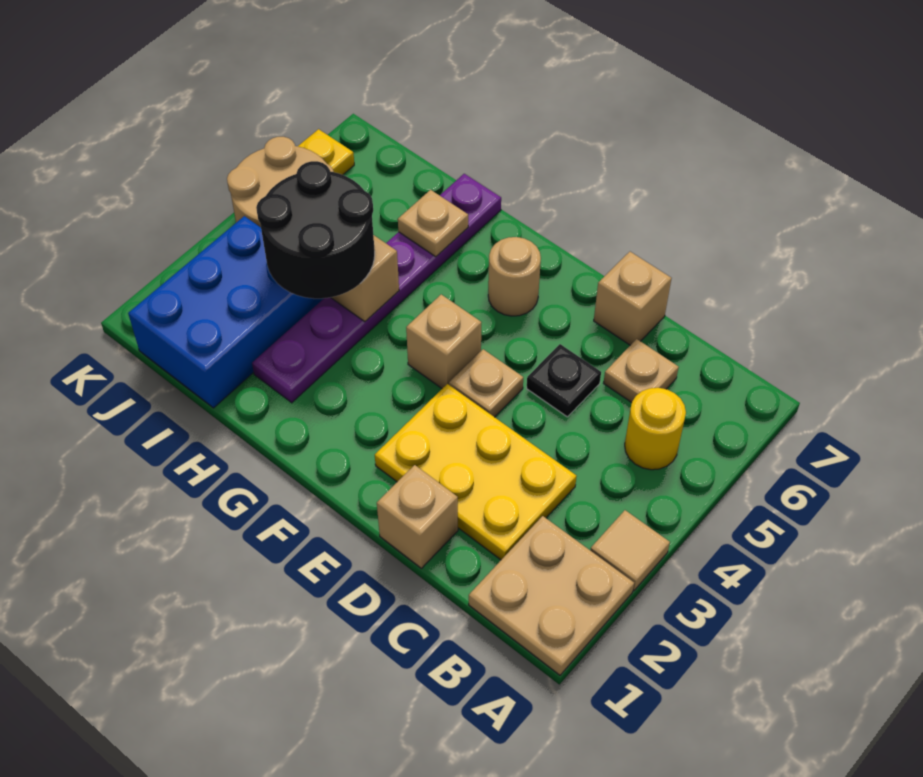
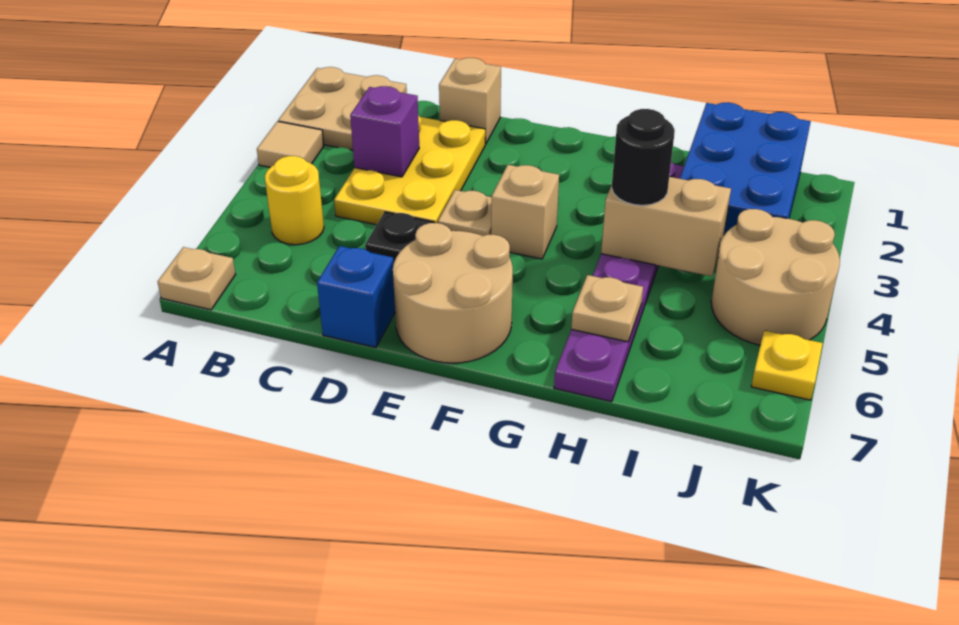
yellow 2x3 plate [375,384,577,560] -> yellow 2x3 plate turned to [334,115,485,225]
none -> purple 1x1 brick [350,86,419,177]
tan 1x1 plate [604,339,679,403] -> tan 1x1 plate moved to [158,247,236,310]
tan 1x1 brick [594,252,672,345] -> blue 1x1 brick [317,246,395,348]
tan 1x1 round brick [488,237,541,316] -> tan 2x2 round brick [393,223,513,363]
black 2x2 round brick [256,161,375,299] -> black 1x1 round brick [612,109,675,205]

